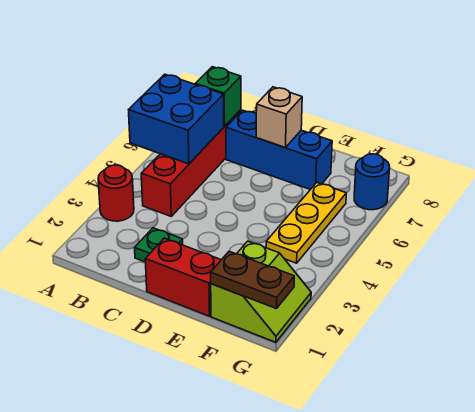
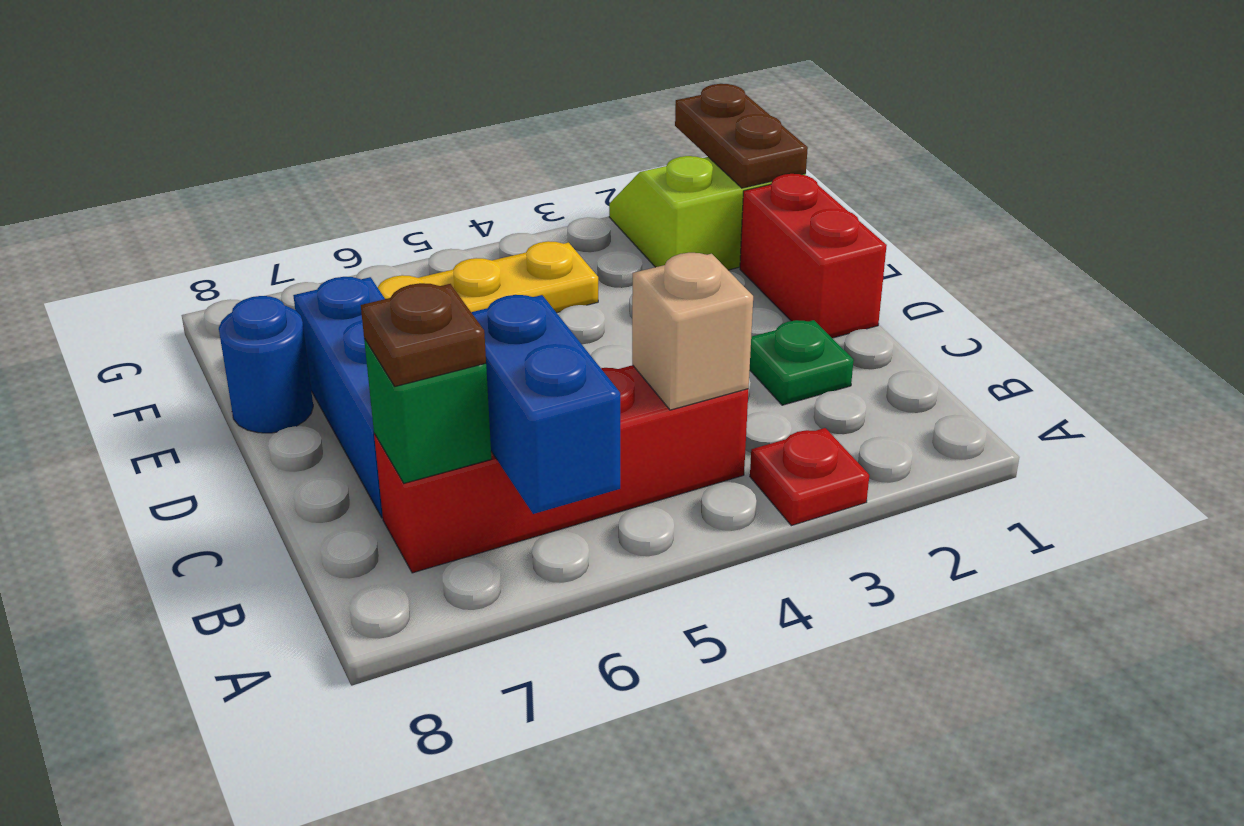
red 1x1 round brick [98,165,134,221] -> red 1x1 plate [750,428,869,526]
blue 2x2 brick [129,74,224,164] -> blue 1x2 brick [471,295,620,514]
none -> brown 1x1 plate [361,283,486,386]
tan 1x1 brick [256,87,302,148] -> tan 1x1 brick moved to [632,253,753,410]
blue 1x1 round brick [354,154,390,210] -> blue 1x1 round brick moved to [219,296,313,433]

